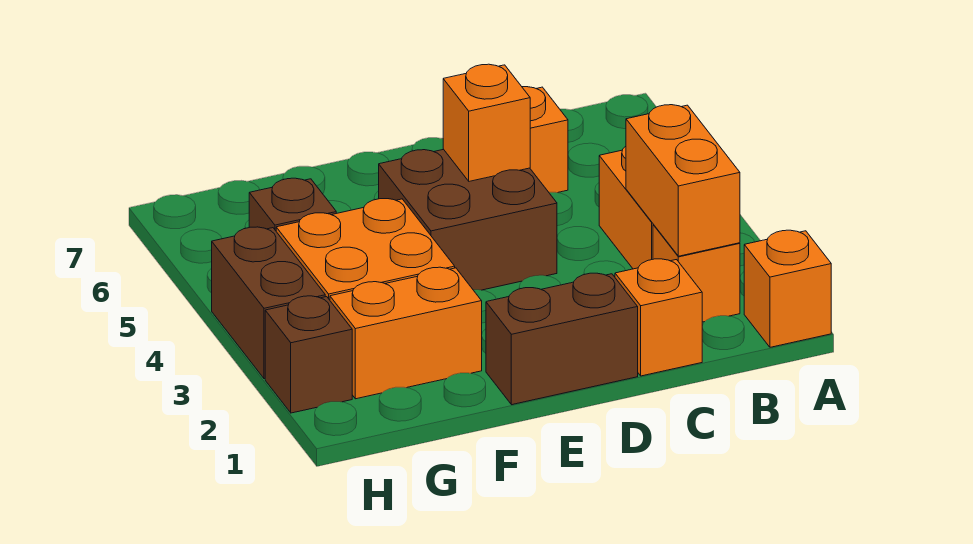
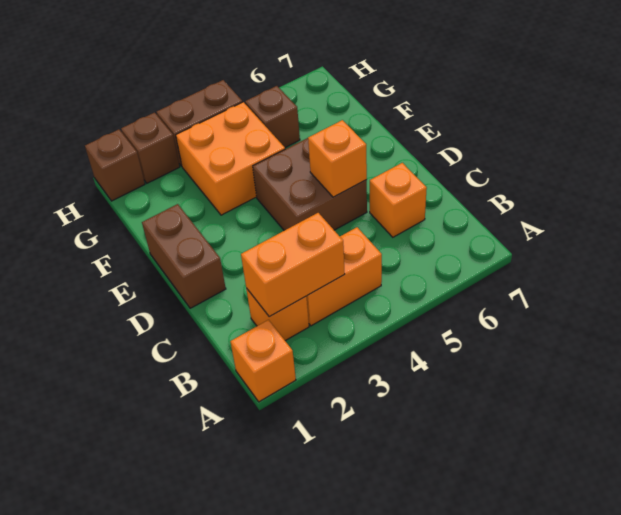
orange 1x1 brick [615,259,702,376] -> none
orange 1x2 brick [330,267,482,399] -> none
none -> brown 1x1 brick [85,129,145,201]

